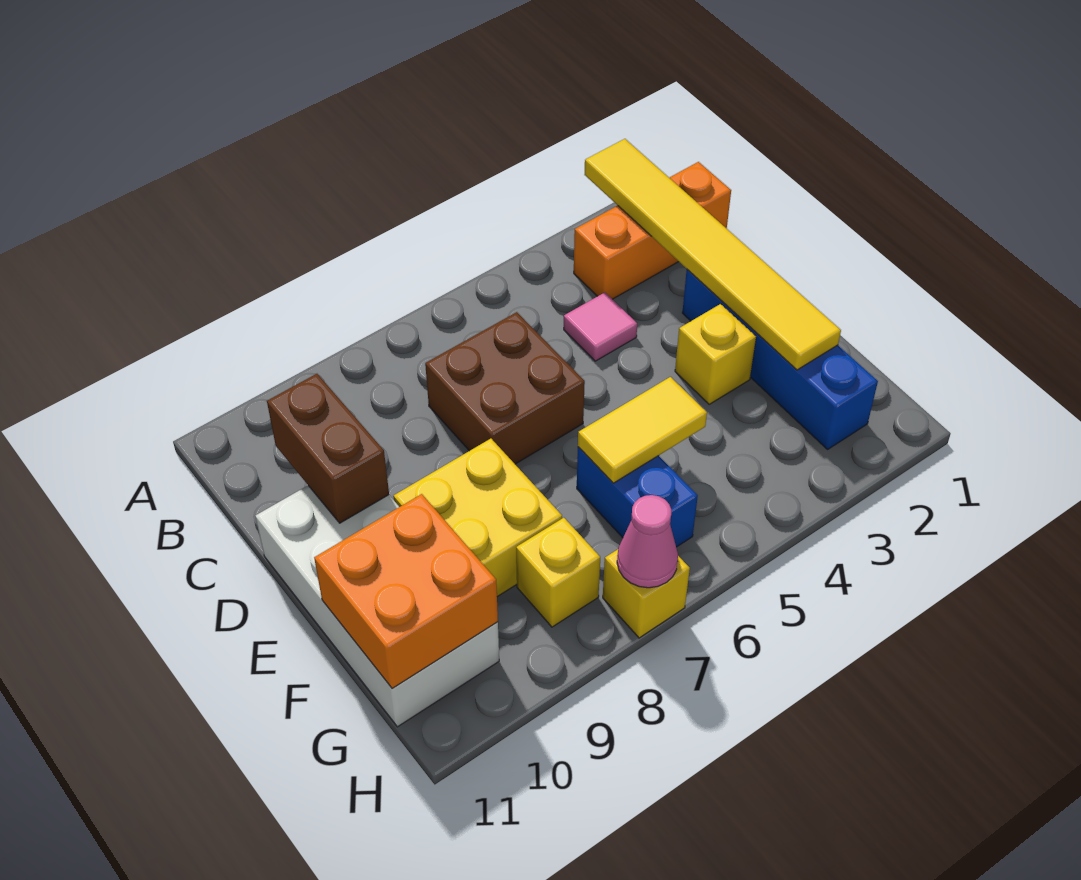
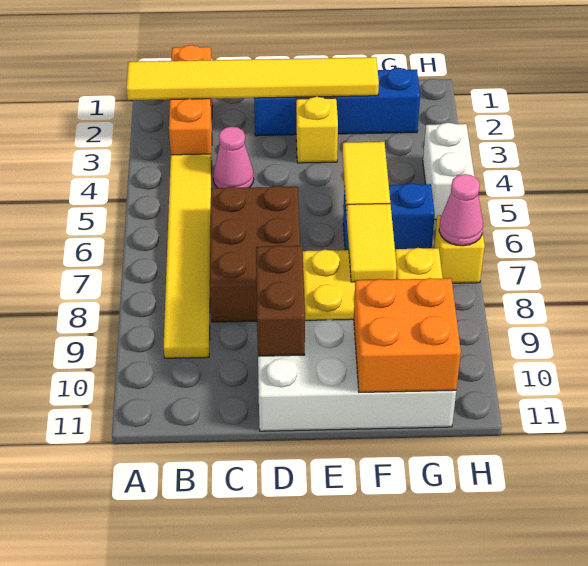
none -> yellow 1x6 tile [164,154,212,358]
pink 1x1 tile [564,292,637,361] -> pink 1x1 cone [213,127,254,188]
brown 2x2 brick [425,312,585,464] -> brown 2x3 brick [210,186,300,322]
brown 1x2 brick [267,374,389,523] -> brown 1x2 brick turned to [256,245,305,356]
none -> yellow 1x2 tile [347,204,397,282]
none -> white 1x2 brick [423,123,474,220]

